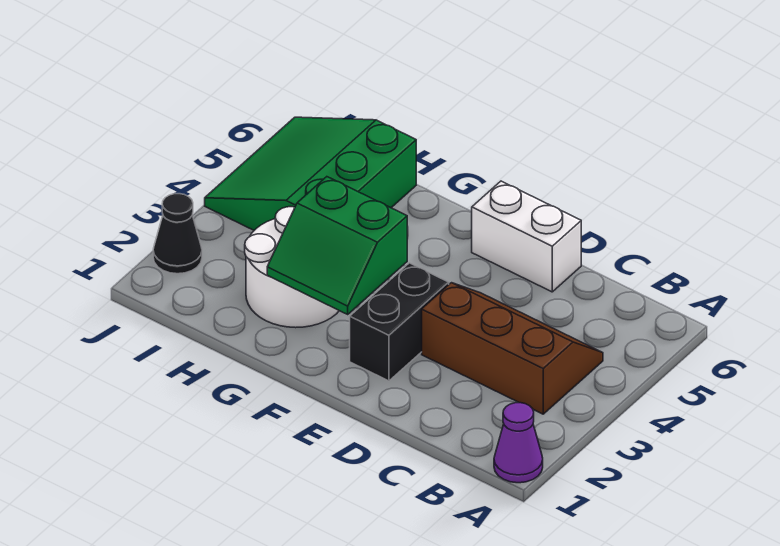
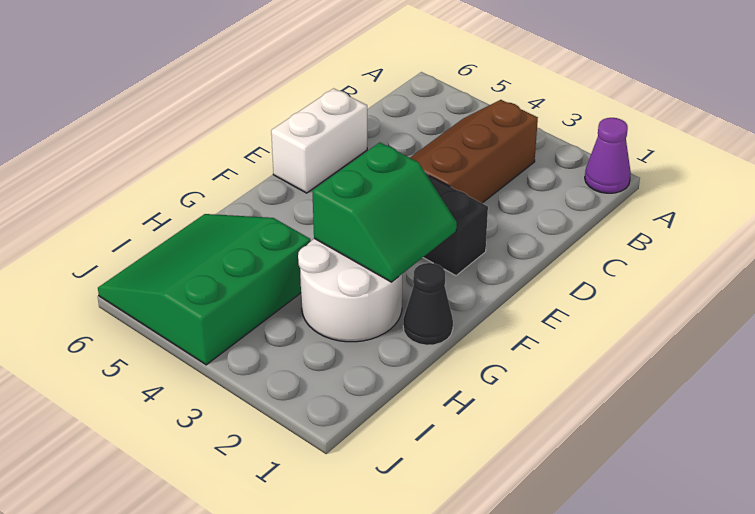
green 3x3 slope [205,117,416,230] -> green 3x3 slope turned to [98,214,311,365]
black 1x1 cone [153,194,202,274] -> black 1x1 cone moved to [403,263,453,345]

